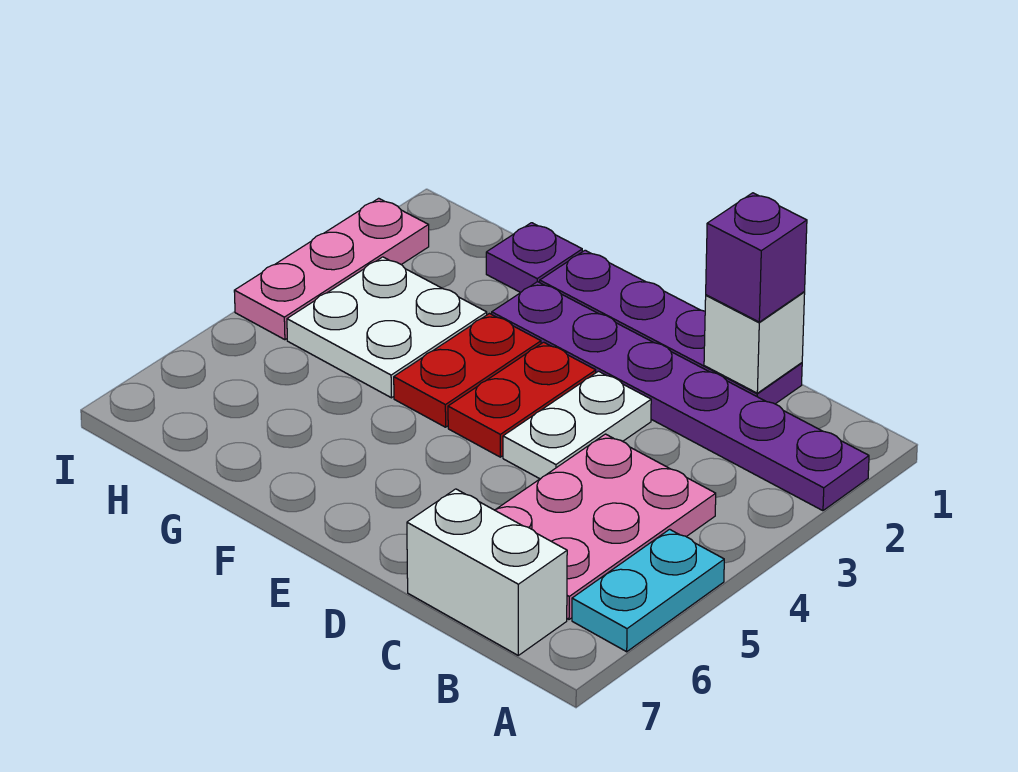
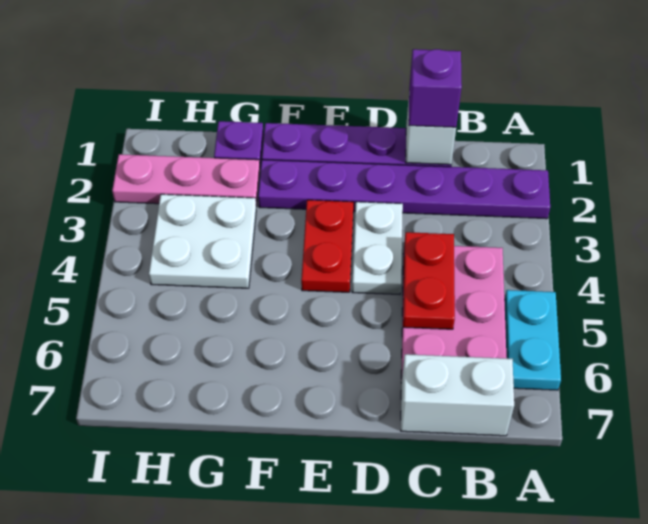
red 1x2 plate [394,314,541,427] -> red 1x2 plate moved to [403,232,455,329]
pink 1x3 plate [234,198,429,340] -> pink 1x3 plate turned to [112,154,260,207]

